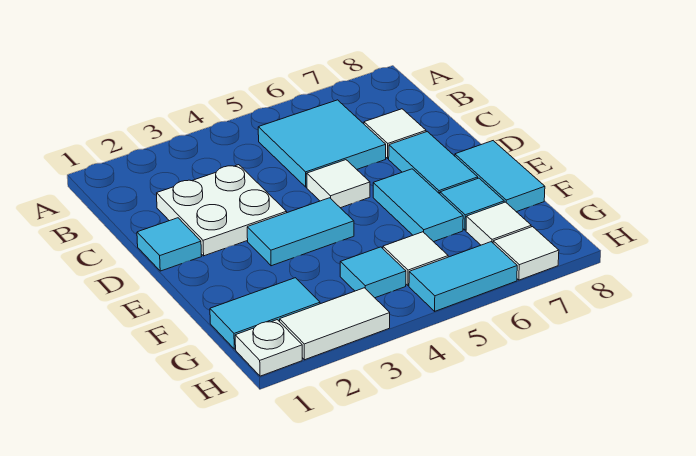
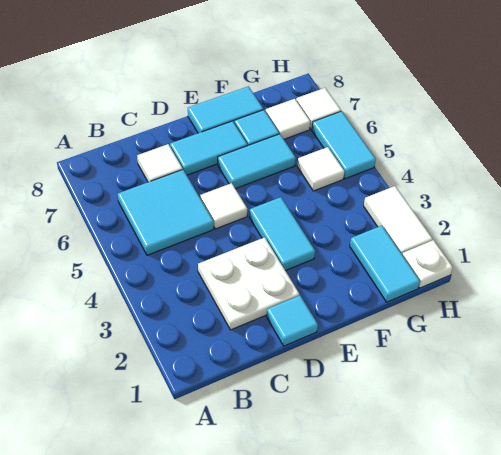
cyan 1x1 tile [340,247,406,298] -> none

